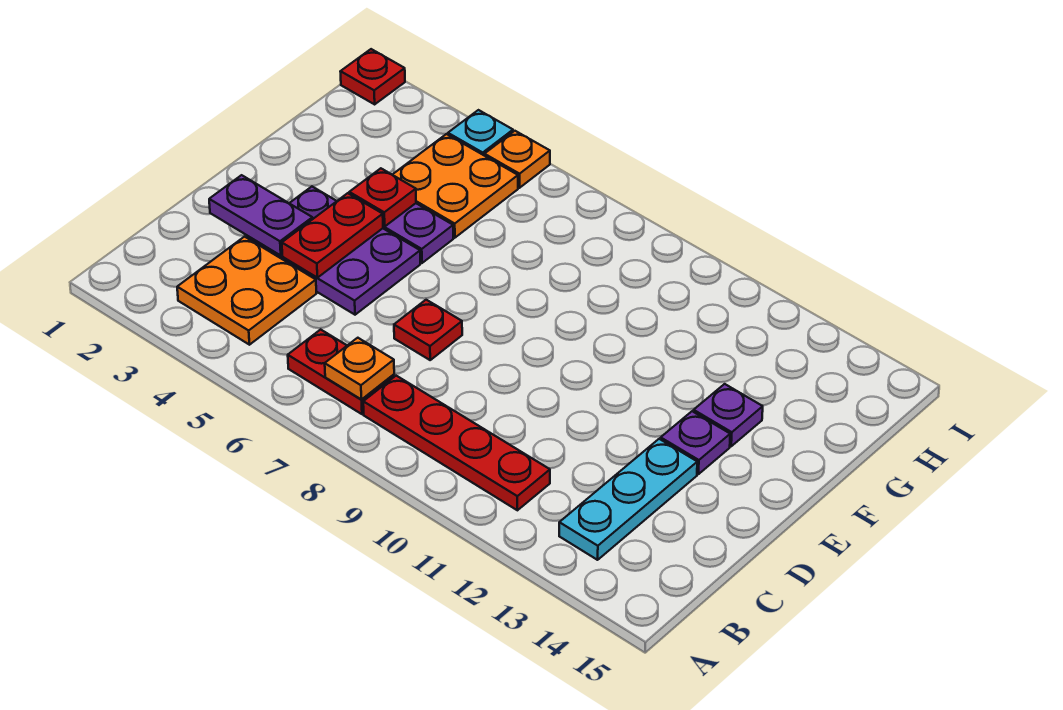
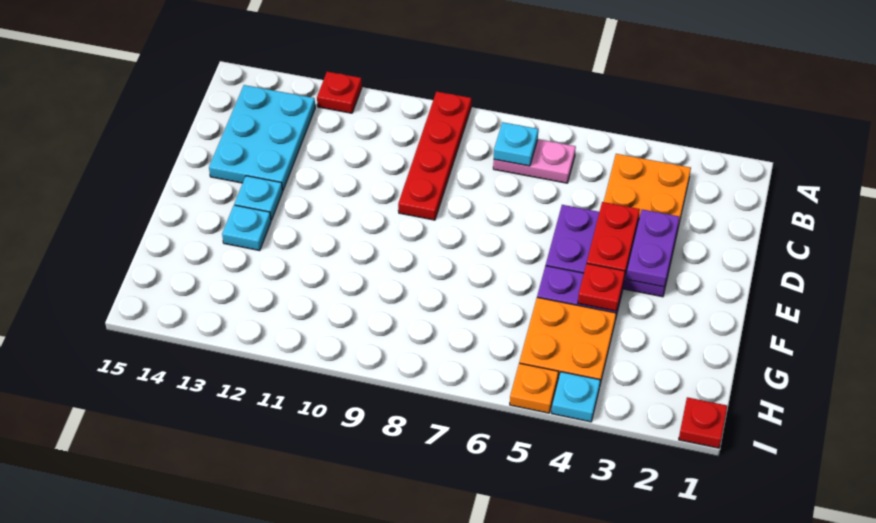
red 1x2 plate [288,329,394,414] -> pink 1x2 plate [493,139,576,183]
orange 1x1 plate [325,338,394,399] -> cyan 1x1 plate [494,122,538,166]
red 1x4 plate [363,376,550,510] -> red 1x4 plate turned to [398,92,471,220]
cyan 1x3 plate [559,439,697,560] -> cyan 2x3 plate [209,85,315,191]
purple 1x2 plate [209,175,312,256] -> purple 1x2 plate turned to [626,209,679,287]
red 1x1 plate [394,300,462,360] -> red 1x1 plate moved to [317,72,362,113]
purple 1x1 plate [661,411,730,474] -> cyan 1x1 plate [234,176,283,220]
purple 1x1 plate [694,384,763,446] -> cyan 1x1 plate [222,205,271,251]

